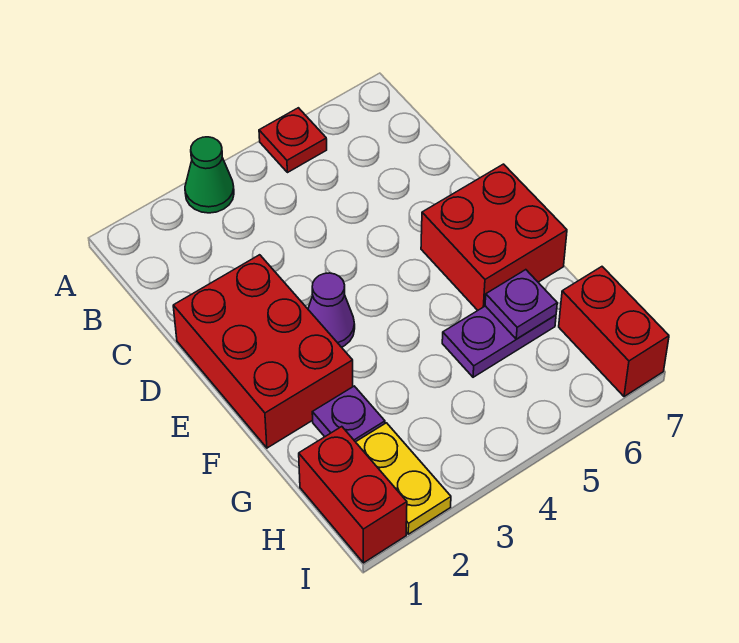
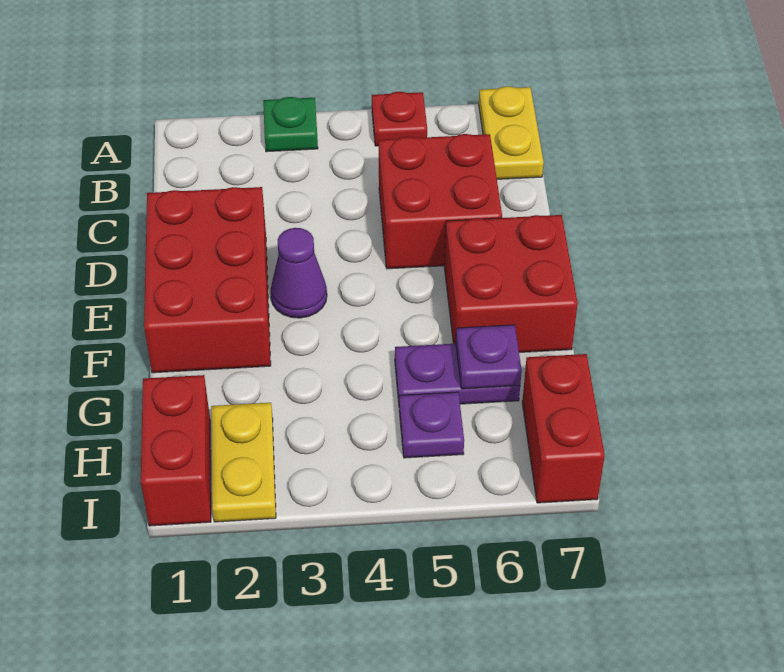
green 1x1 cone [185,137,234,213] -> green 1x1 plate [263,97,318,152]
none -> yellow 1x2 plate [479,86,544,179]
none -> red 2x2 brick [379,134,502,269]
purple 1x1 plate [312,386,385,442] -> purple 1x1 plate moved to [399,392,464,458]

